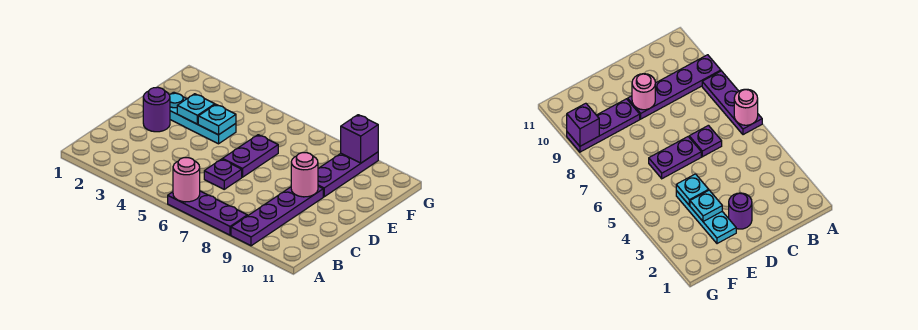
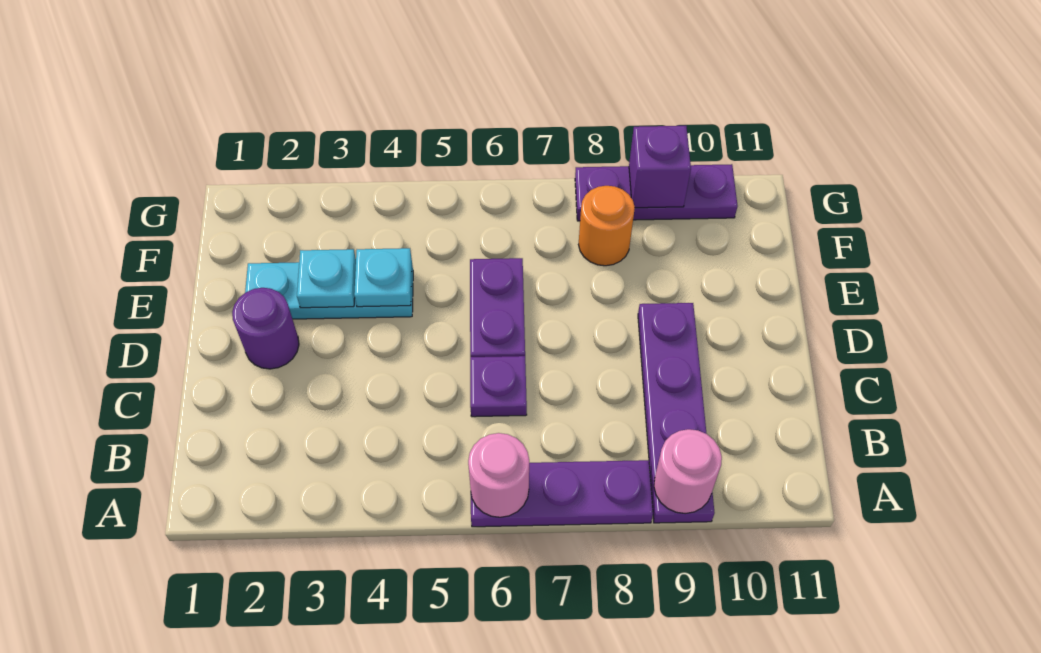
pink 1x1 round brick [291,153,318,197] -> pink 1x1 round brick moved to [654,429,722,514]
purple 1x3 plate [318,152,378,197] -> purple 1x3 plate turned to [575,164,738,221]
none -> orange 1x1 round brick [579,186,635,266]

